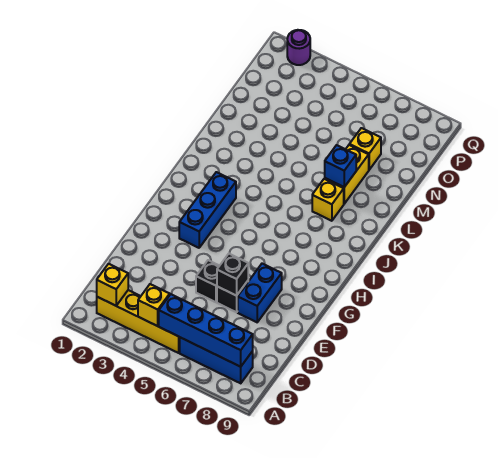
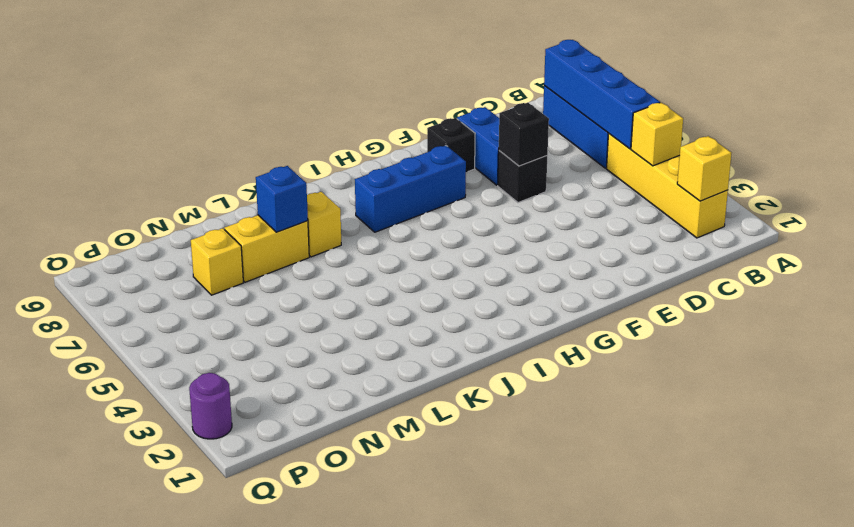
black 1x1 brick [196,260,219,302] -> black 1x1 brick moved to [427,118,475,172]
blue 1x2 brick [238,264,282,322] -> blue 1x2 brick turned to [457,107,499,185]
blue 1x3 brick [179,172,236,248] -> blue 1x3 brick moved to [355,146,466,232]

